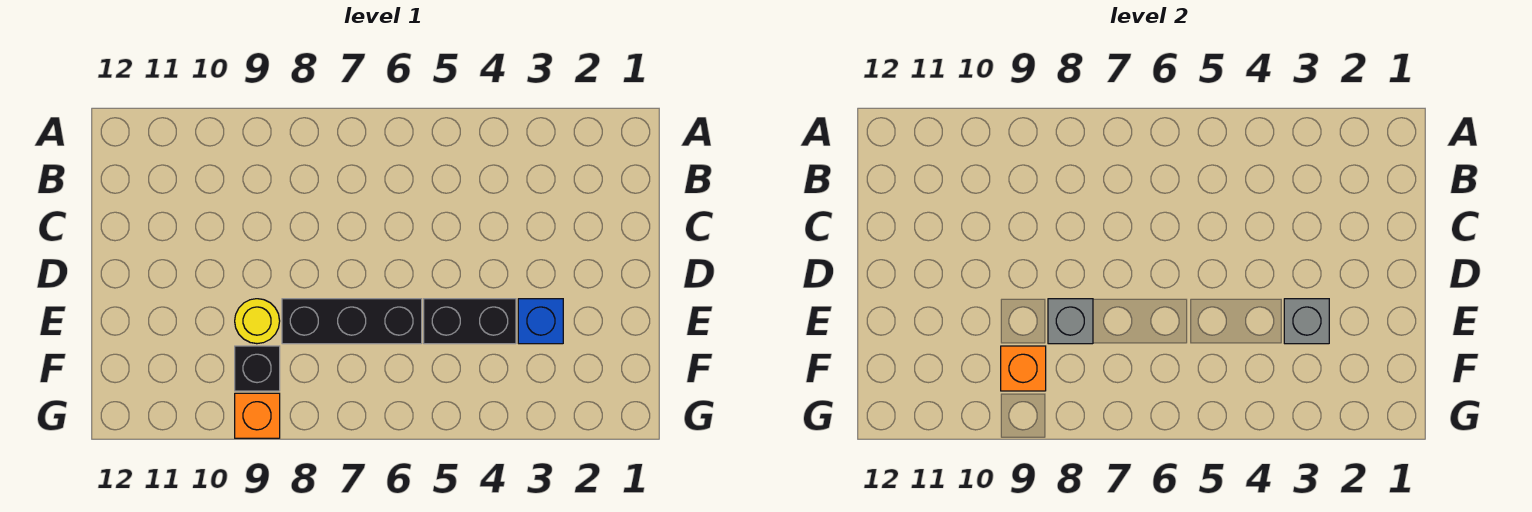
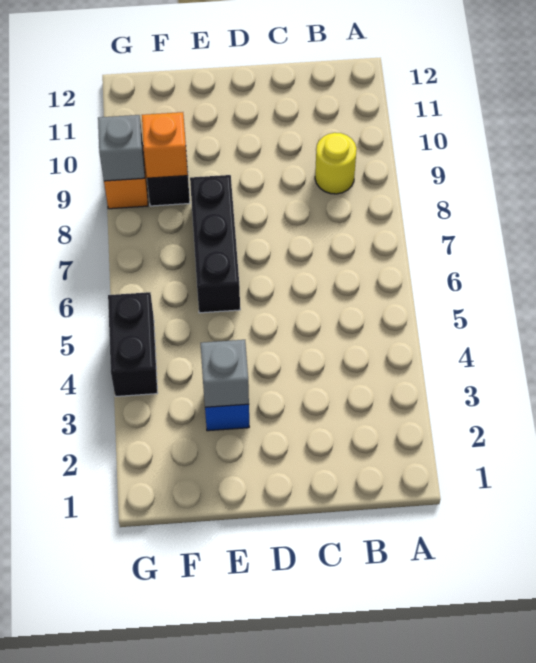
black 1x2 brick [424,299,516,344] -> black 1x2 brick moved to [108,292,157,397]
grey 1x1 brick [1048,299,1093,344] -> grey 1x1 brick moved to [98,115,145,181]
yellow 1x1 round brick [235,299,280,344] -> yellow 1x1 round brick moved to [315,133,357,194]

